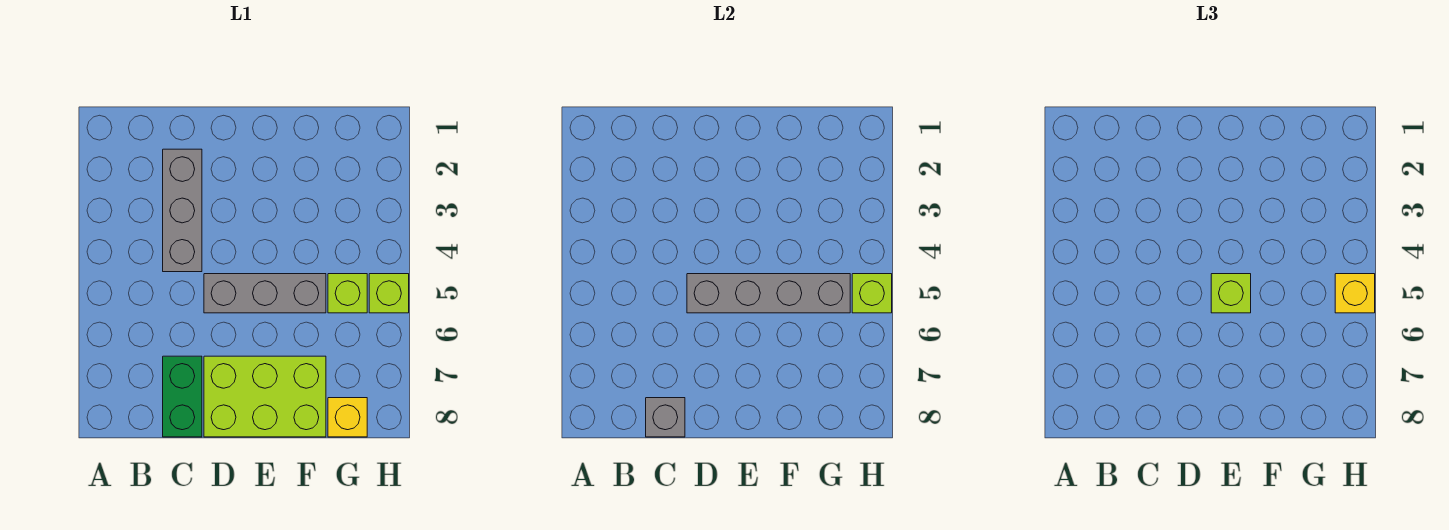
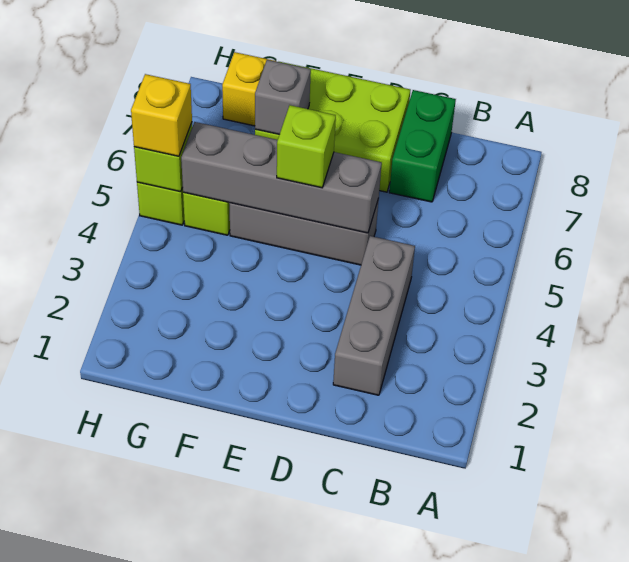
grey 1x1 brick [646,398,685,437] -> grey 1x1 brick moved to [255,60,311,134]

